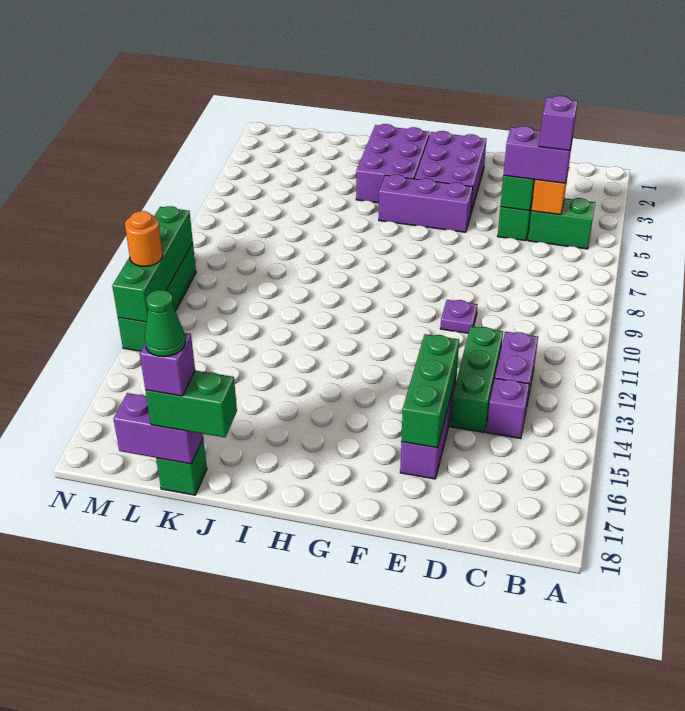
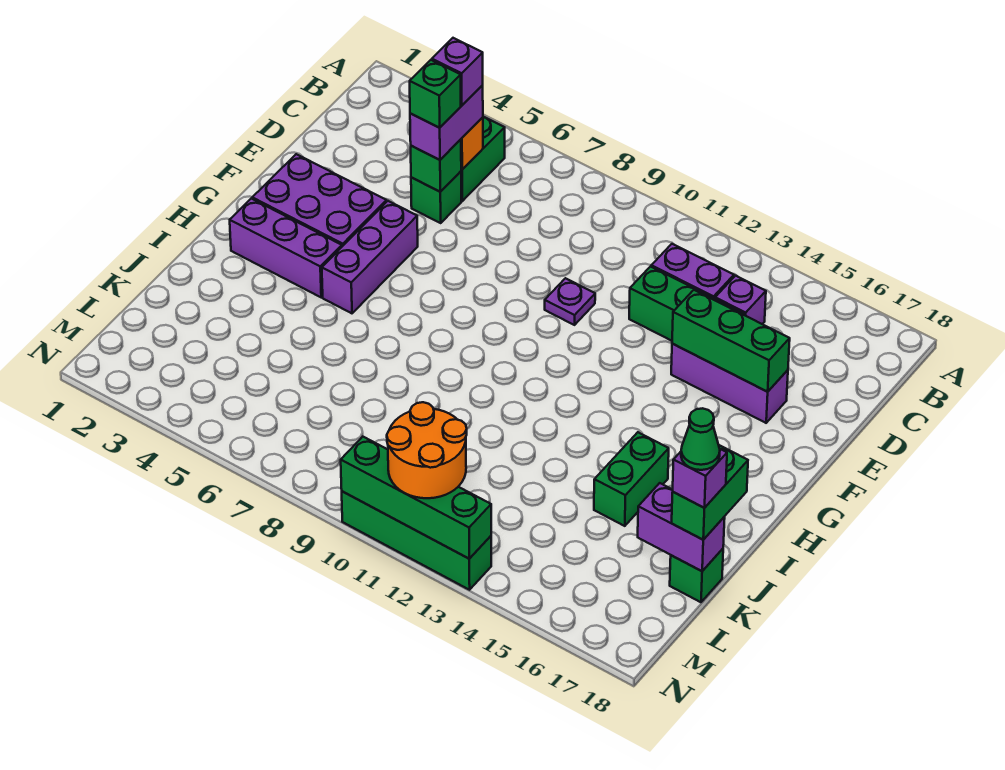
none -> green 1x1 brick [410,60,461,128]
purple 2x3 brick [356,124,430,203] -> purple 1x3 brick [230,199,342,297]
none -> green 1x2 brick [594,432,669,526]
purple 1x2 brick [114,393,203,464] -> purple 1x2 brick turned to [638,483,725,571]
orange 1x1 round brick [125,211,163,266] -> orange 2x2 round brick [387,402,467,498]

